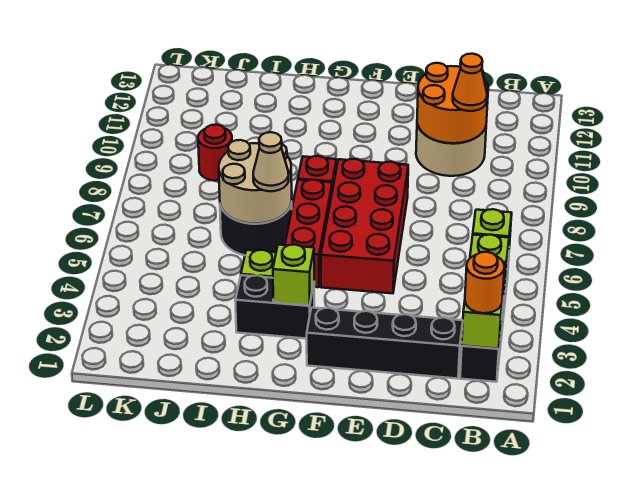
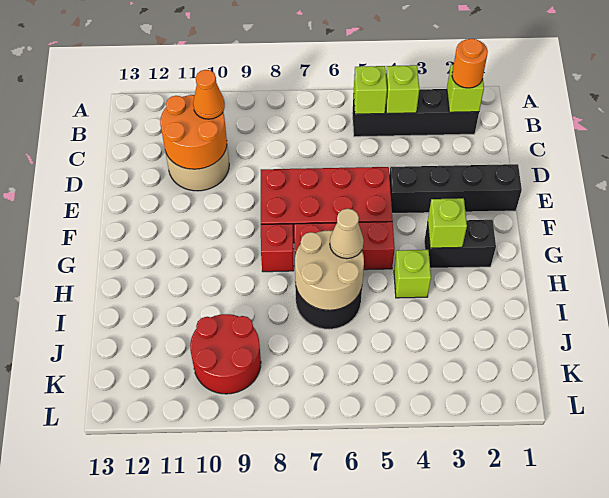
black 1x4 brick [307,308,463,379] -> black 1x4 brick turned to [389,164,522,213]
black 1x2 brick [235,275,314,339] -> black 1x2 brick turned to [424,220,496,268]
red 1x1 round brick [198,125,232,181] -> red 2x2 round brick [190,314,261,394]

